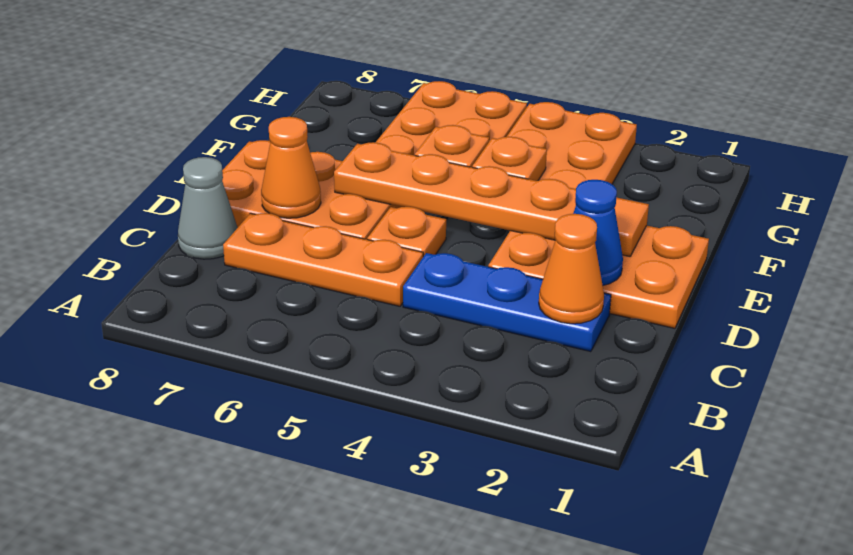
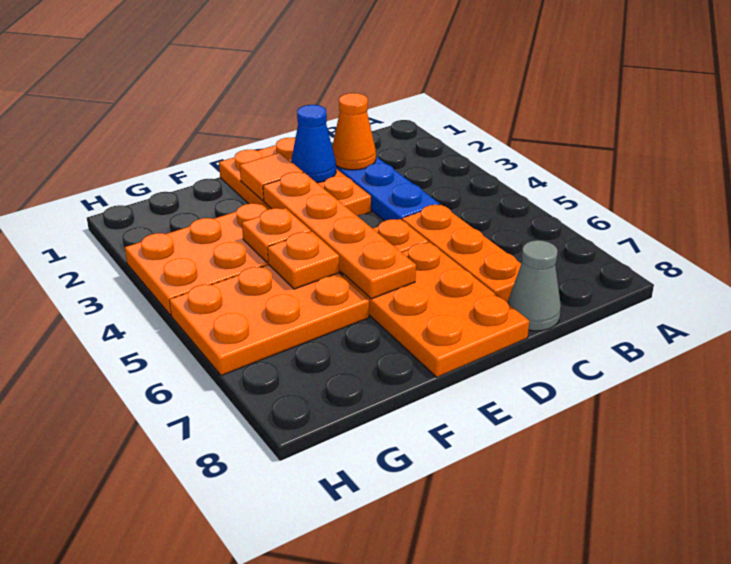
orange 1x1 cone [261,117,321,218] -> none

